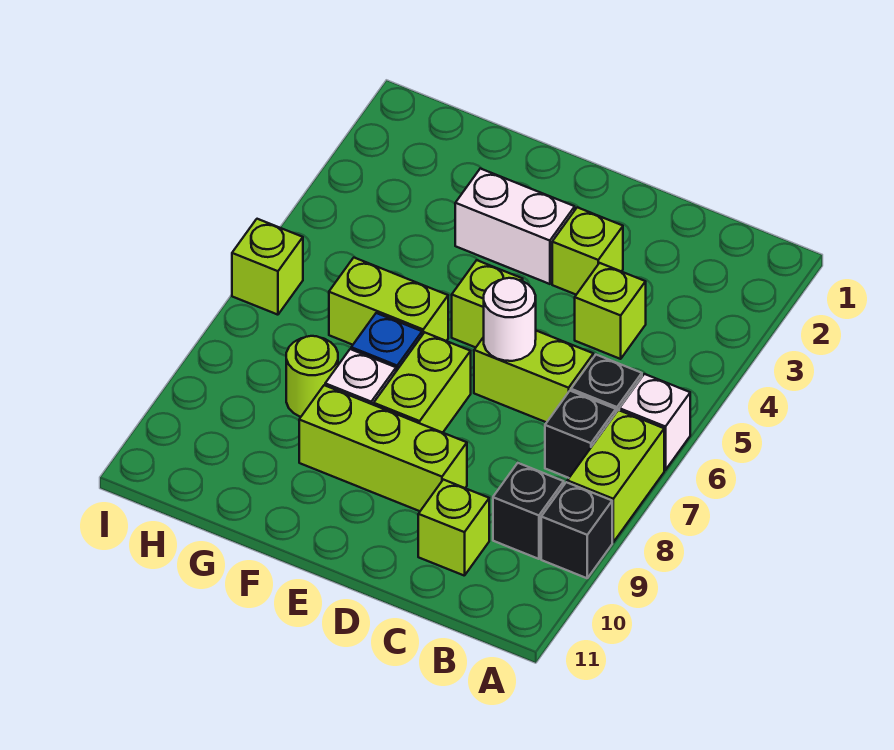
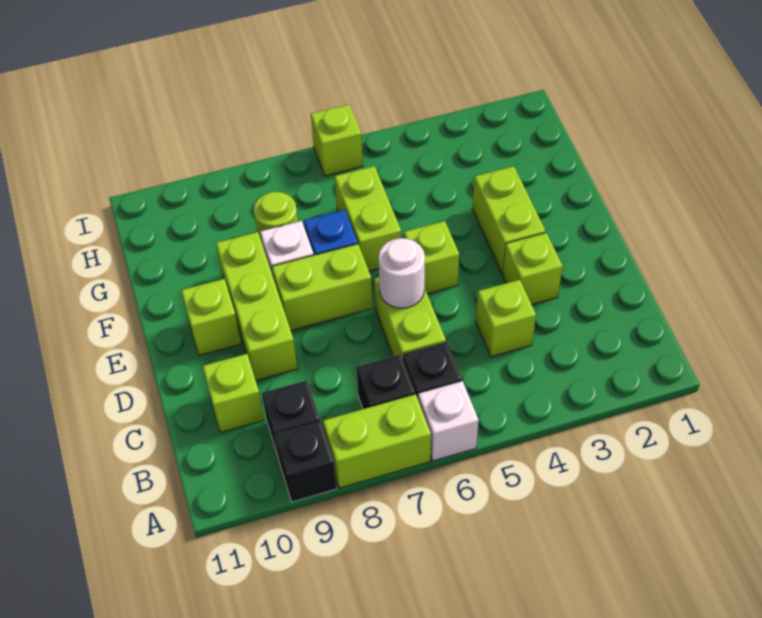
white 1x2 brick [455,169,575,284] -> lime 1x2 brick [472,166,546,274]
none -> lime 1x1 brick [181,279,241,355]

